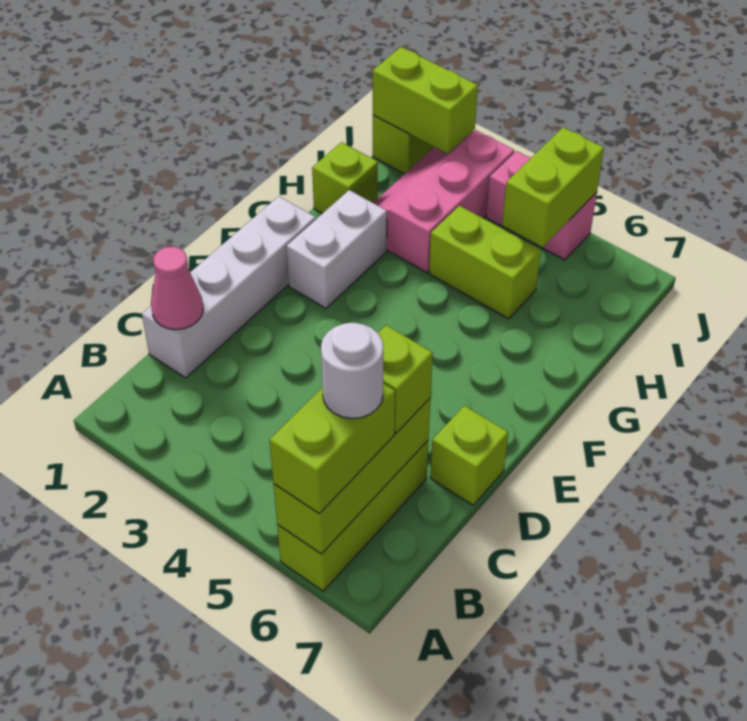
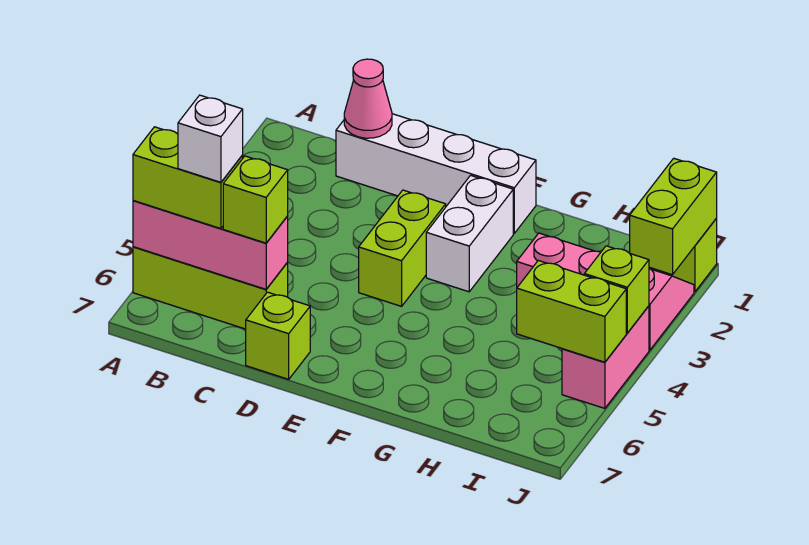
lime 1x3 brick [274,398,431,554] -> pink 1x3 brick [133,200,288,289]
white 1x1 round brick [321,323,383,419] -> white 1x1 brick [178,95,243,182]
white 1x2 brick [286,190,387,308] -> white 1x2 brick turned to [426,176,513,292]
lime 1x1 brick [312,142,378,214] -> lime 1x1 brick moved to [584,246,649,333]
lime 1x2 brick [429,206,541,319] -> lime 1x2 brick moved to [359,190,446,306]

